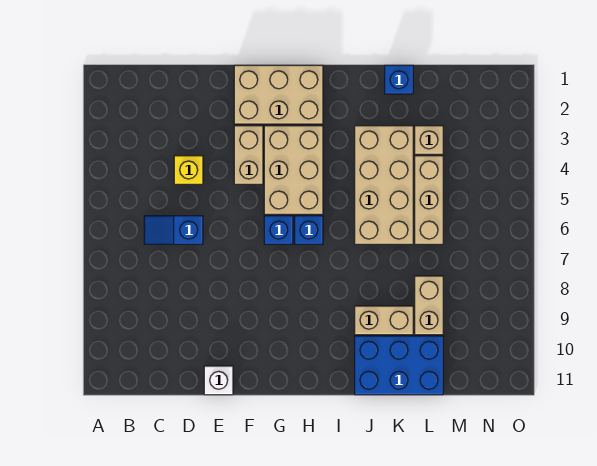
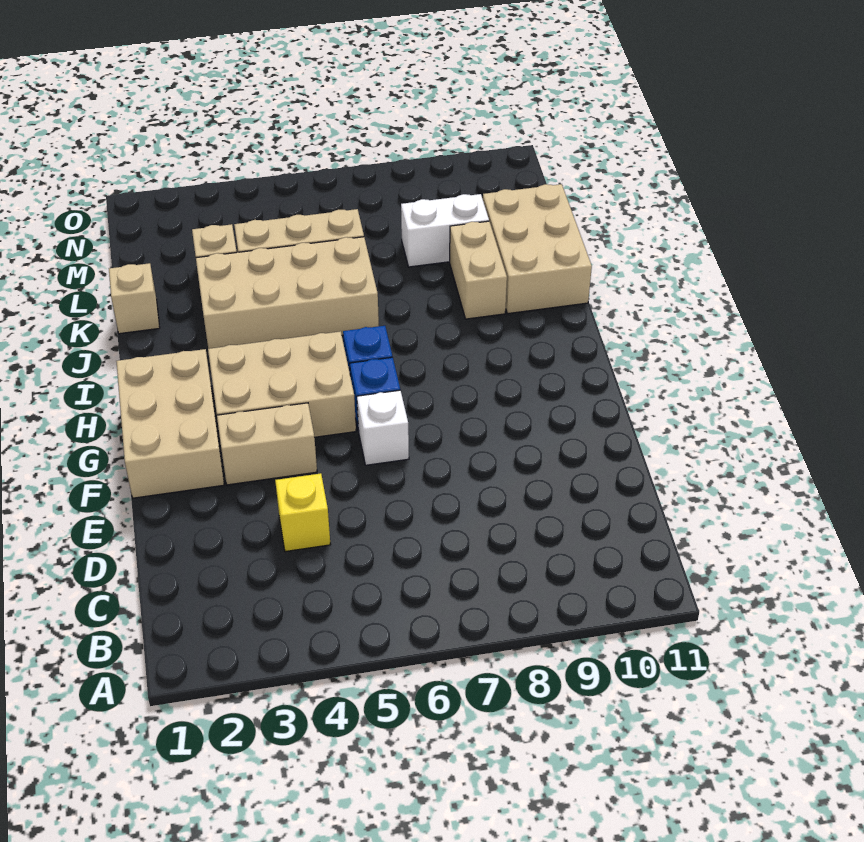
blue 1x2 slope [144,216,203,244] -> none
white 1x1 brick [204,366,233,395] -> white 1x1 brick moved to [357,390,409,465]
blue 2x3 brick [355,336,443,395] -> tan 2x3 brick [483,184,592,314]
blue 1x1 brick [385,65,413,94] -> tan 1x1 brick [109,263,160,334]
tan 1x2 brick [415,276,443,335] -> white 1x2 brick [401,194,489,267]

